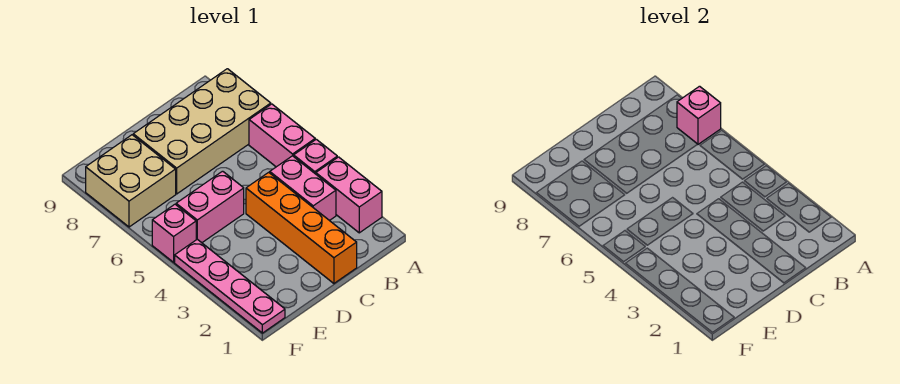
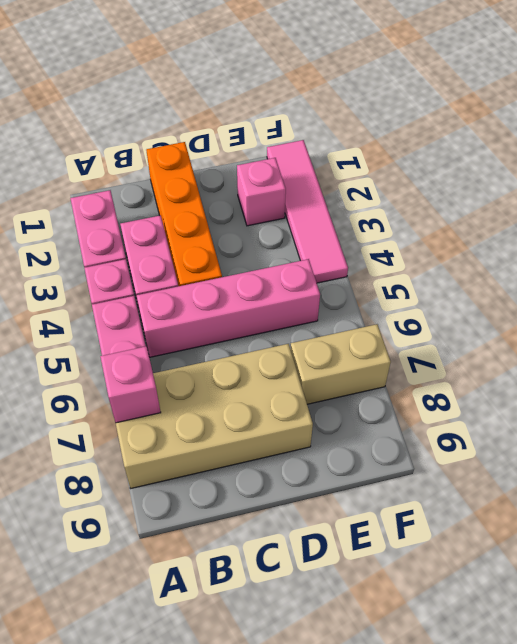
pink 1x2 brick [176,171,244,243] -> pink 1x4 brick [137,259,320,358]
tan 2x2 brick [86,135,176,227] -> tan 1x2 brick [290,324,391,404]
pink 1x4 plate [175,239,285,333] -> pink 1x4 tile [267,140,348,283]
pink 1x1 brick [152,204,196,262] -> pink 1x1 brick moved to [237,158,286,226]

